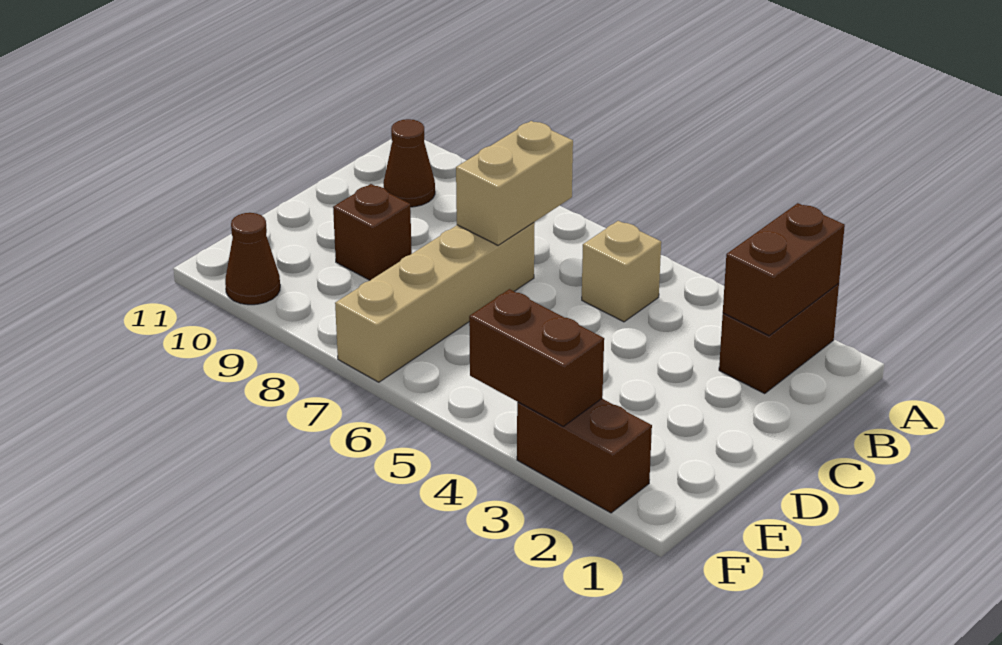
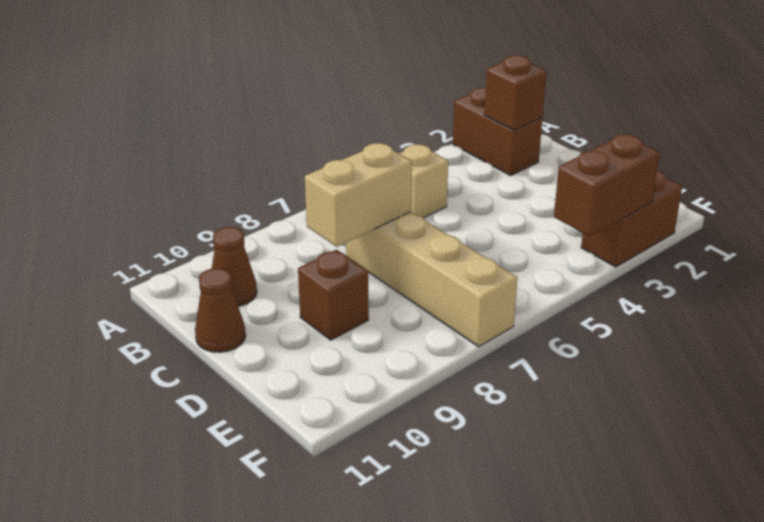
brown 1x2 brick [723,203,845,336] -> brown 1x1 brick [484,55,546,130]
tan 1x2 brick [456,121,573,245] -> tan 1x2 brick turned to [305,143,412,247]
brown 1x1 cone [225,213,280,305] -> brown 1x1 cone moved to [195,268,246,352]

